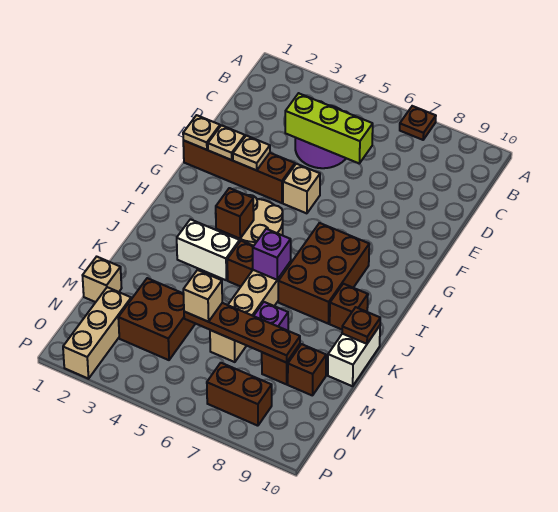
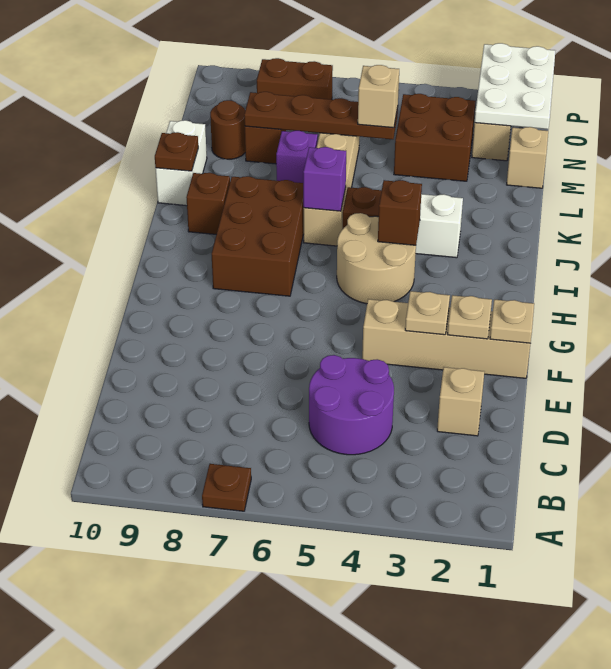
lime 1x3 brick [285,93,373,163] -> none
brown 1x4 brick [183,140,295,203] -> tan 1x4 brick [362,299,530,378]
tan 1x1 brick [283,164,320,213] -> tan 1x1 brick moved to [437,367,484,436]
brown 1x1 brick [288,344,326,396] -> brown 1x1 round brick [210,100,245,159]
none -> white 2x3 plate [475,43,555,129]

